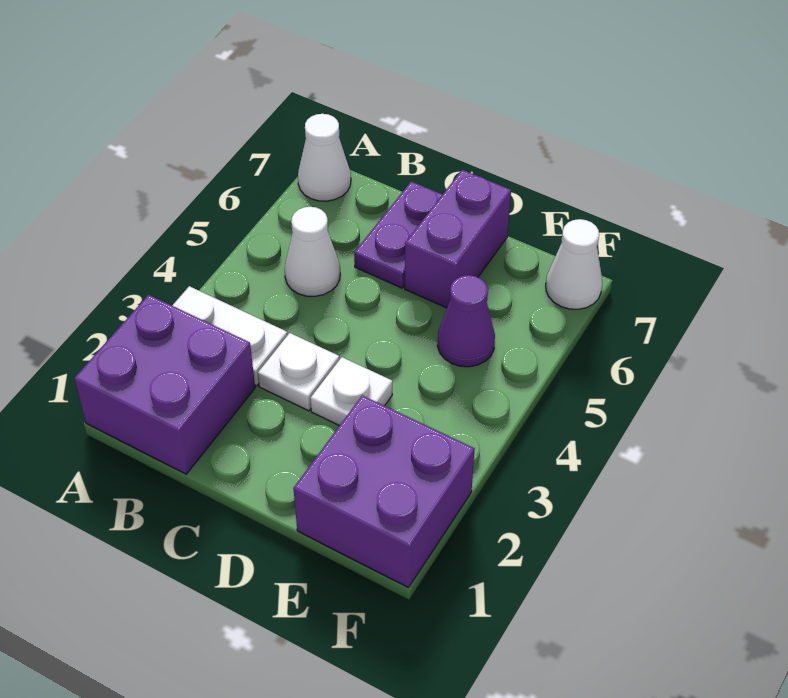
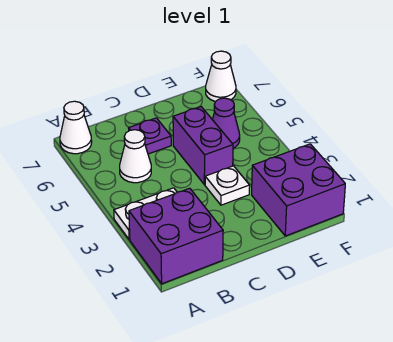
white 1x1 plate [258,333,339,411] -> none
purple 1x2 plate [354,181,443,288] -> purple 1x1 plate [129,118,171,154]
purple 1x2 brick [405,170,511,308] -> purple 1x2 brick moved to [173,107,233,185]

